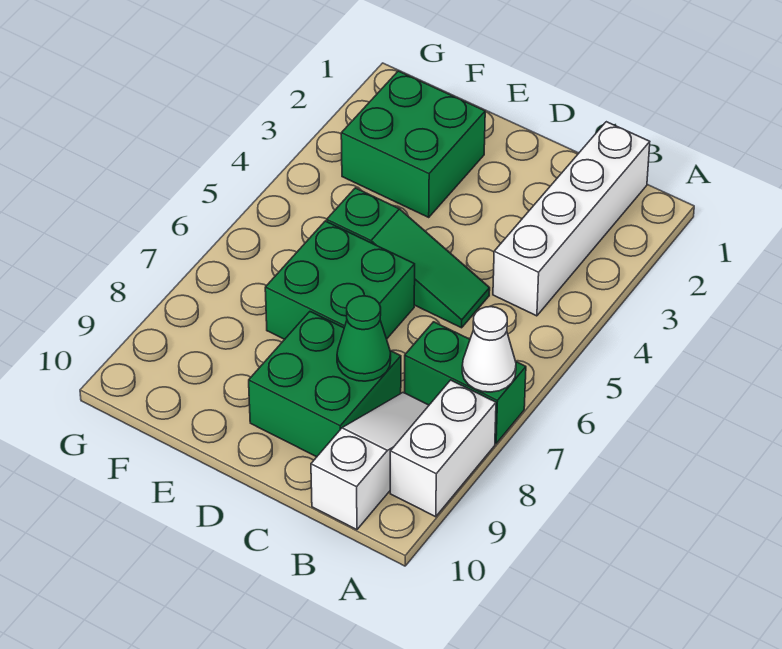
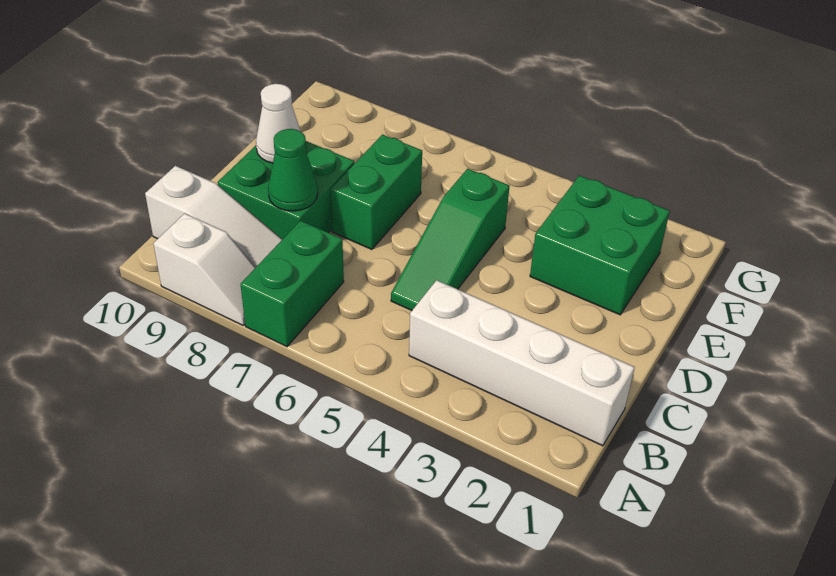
white 1x1 cone [462,307,516,392] -> white 1x1 cone moved to [256,84,300,163]
white 1x2 brick [390,380,496,517] -> white 1x2 slope [153,213,256,325]
green 2x2 brick [265,221,415,339] -> green 1x2 brick [331,135,422,249]

